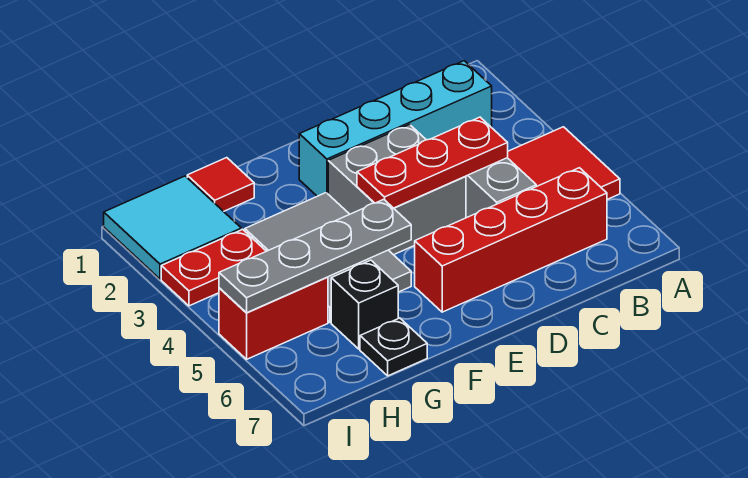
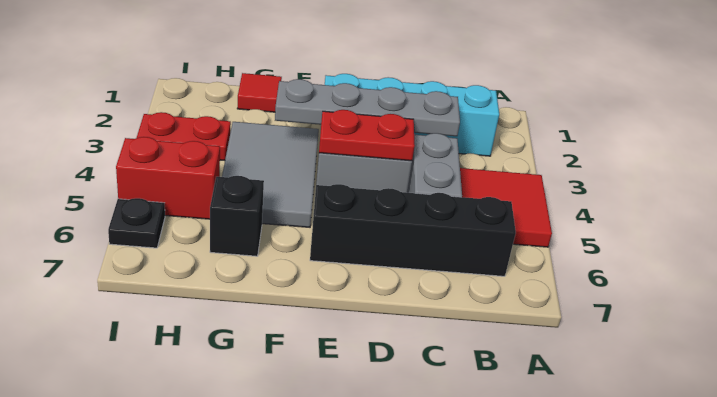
red 1x4 brick [415,168,607,312] -> black 1x4 brick [310,184,516,276]
red 1x3 plate [357,117,508,208] -> red 1x2 plate [319,110,415,161]
grey 1x4 plate [219,199,411,313] -> grey 1x4 plate moved to [275,79,460,136]
black 1x1 plate [360,318,427,376] -> black 1x1 plate moved to [108,198,165,248]
cyan 2x2 tile [104,176,241,279] -> none

